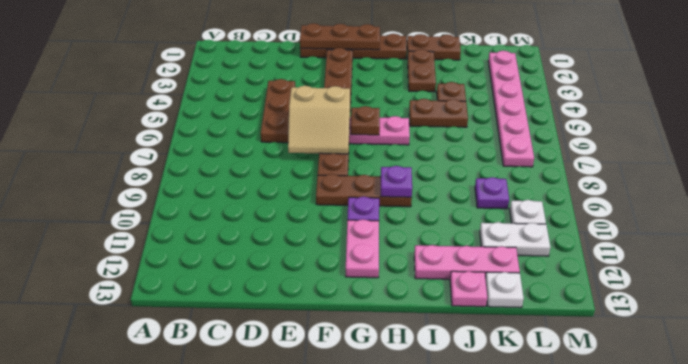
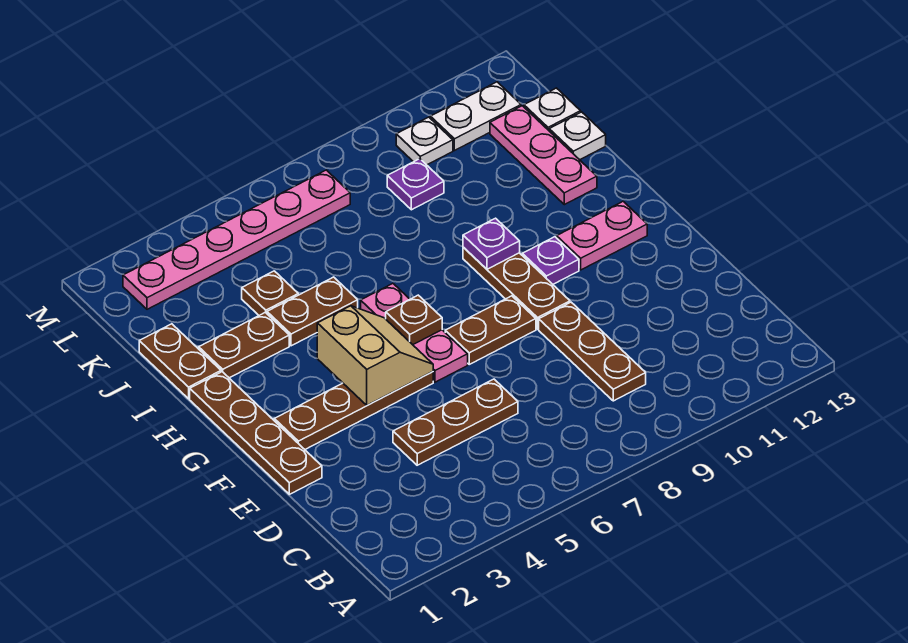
brown 1x3 plate [300,23,380,50] -> brown 1x3 plate moved to [539,302,646,401]
tan 2x2 slope [288,86,350,154] -> tan 2x2 slope moved to [317,306,433,405]
brown 1x2 plate [409,99,468,127] -> brown 1x2 plate turned to [267,277,358,346]
pink 1x1 plate [450,271,487,307] -> white 1x1 plate [549,112,606,160]
white 1x2 plate [480,222,550,256] -> white 1x2 plate turned to [430,82,521,151]

